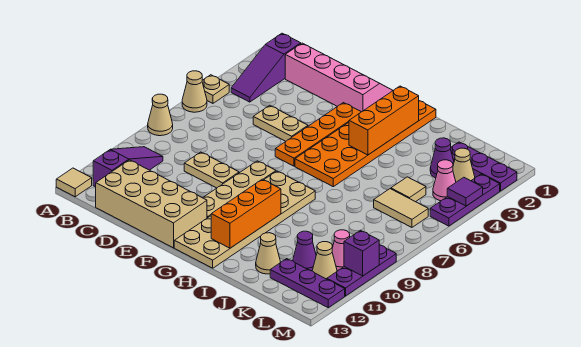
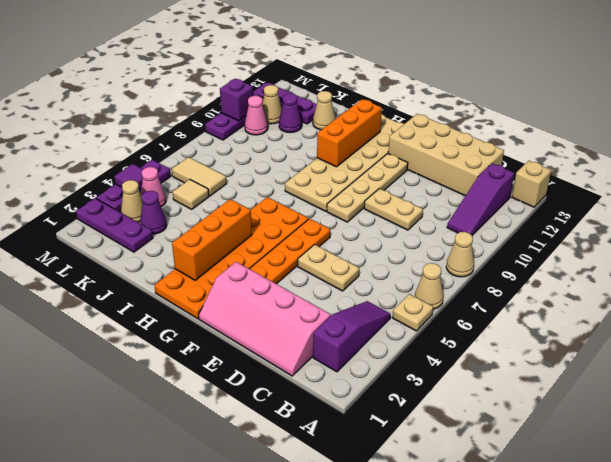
tan 1x1 tile [56,168,92,197] -> tan 1x1 brick [512,161,551,207]

